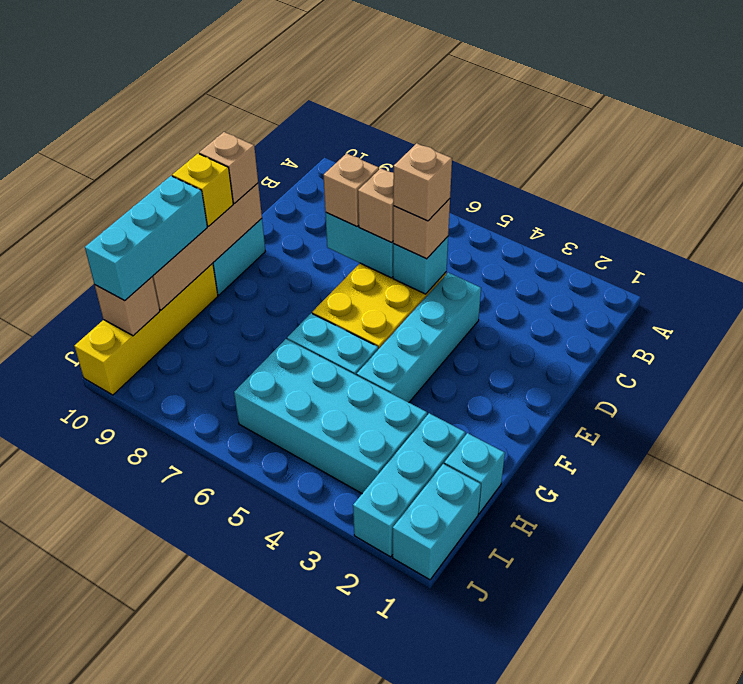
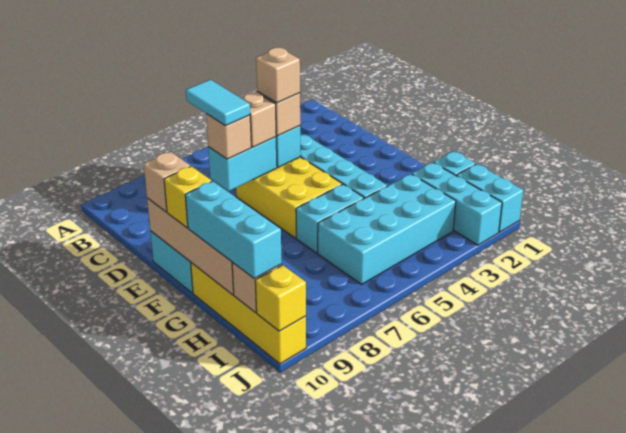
none -> cyan 1x2 tile [186,80,250,126]
none -> yellow 1x1 brick [255,265,306,331]

